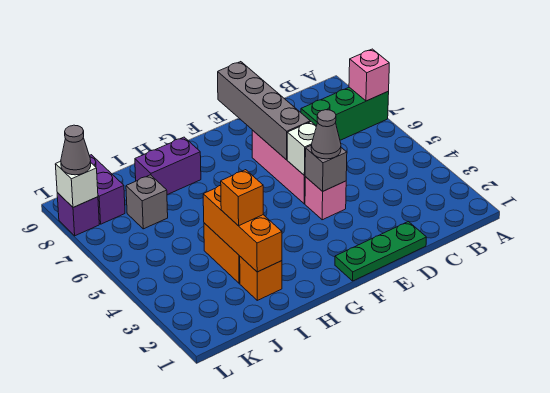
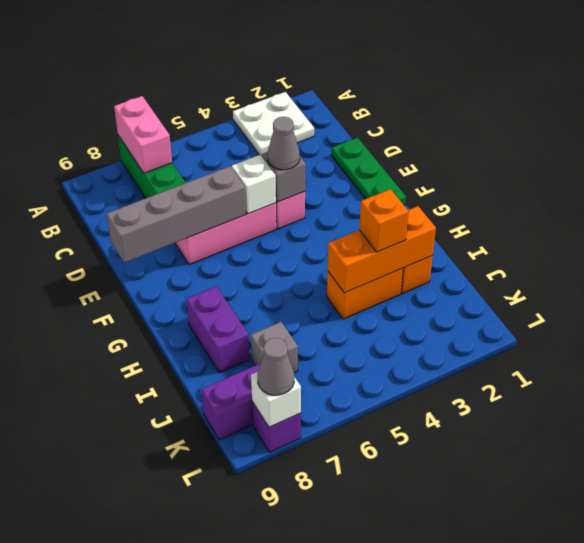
none -> white 2x2 plate [233,92,314,156]
pink 1x1 brick [349,49,389,101] -> pink 1x2 brick [114,96,172,173]

